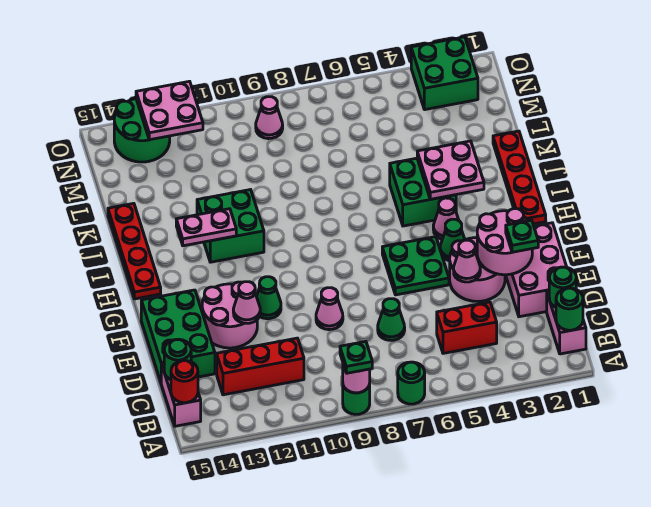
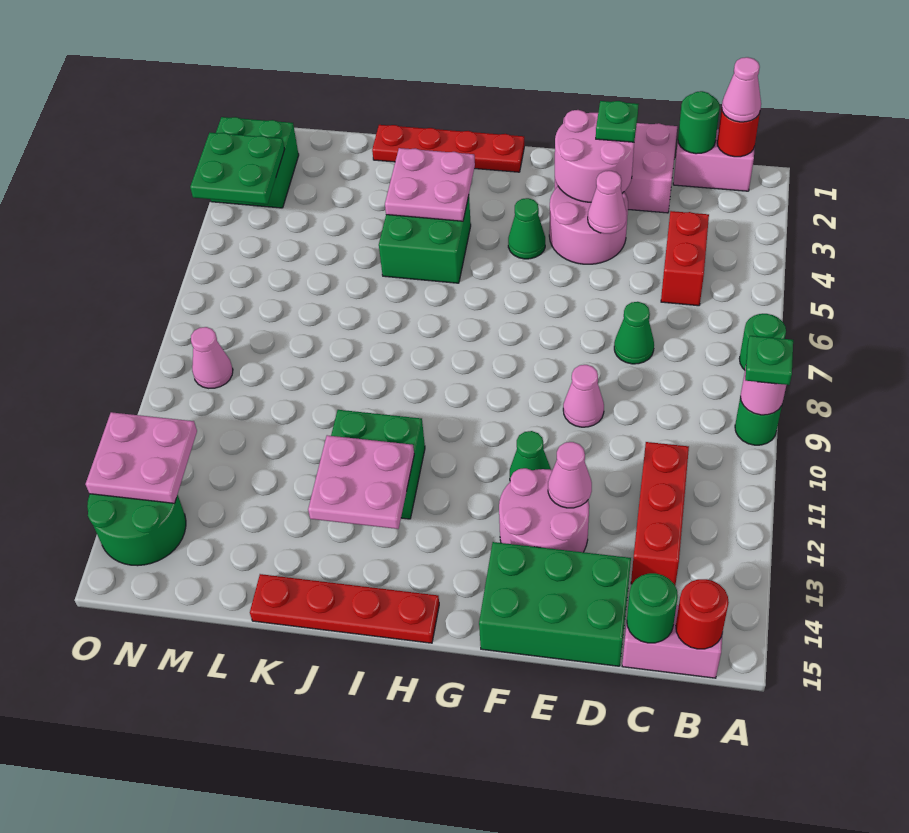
green 1x1 round brick [556,288,583,330] -> red 1x1 round brick [717,109,760,157]
green 2x2 plate [382,237,449,295] -> green 2x2 plate moved to [190,133,285,204]
pink 1x1 cone [433,198,459,239] -> pink 1x1 cone moved to [722,57,761,122]
pink 1x2 plate [176,209,236,246] -> pink 2x2 plate [308,435,414,529]

